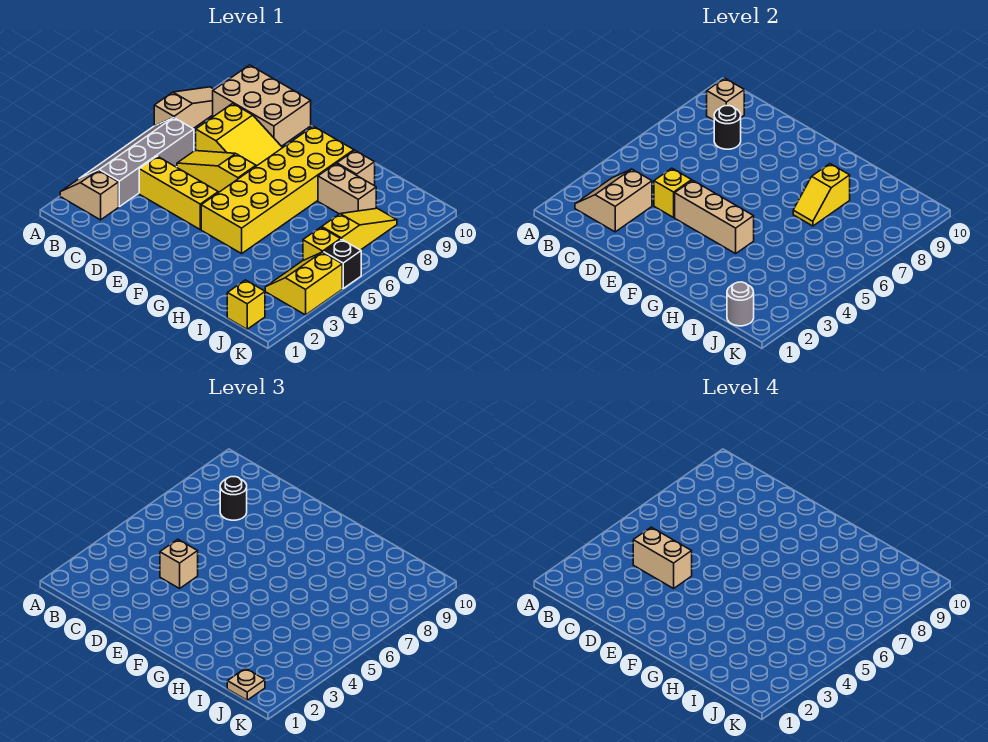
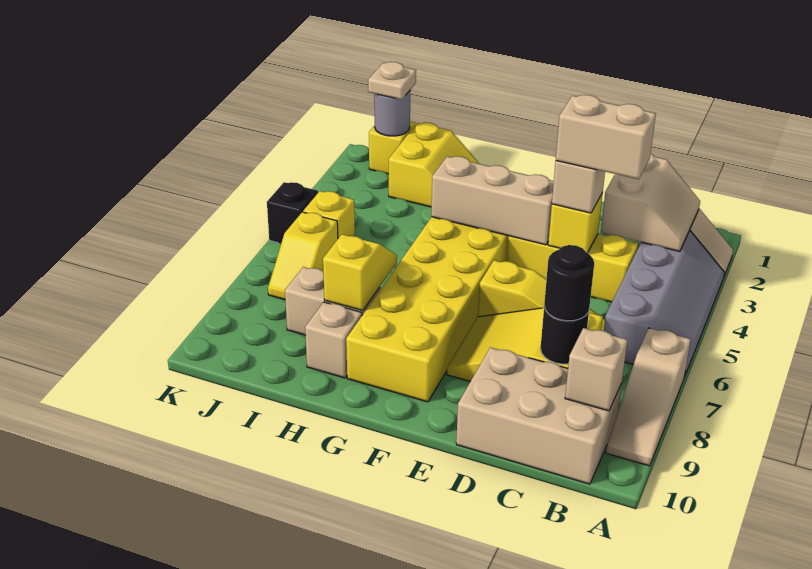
yellow 2x2 slope [265,252,342,315] -> yellow 2x2 slope moved to [389,122,479,207]
yellow 1x3 slope [322,208,397,250] -> yellow 1x2 slope [268,212,338,300]

